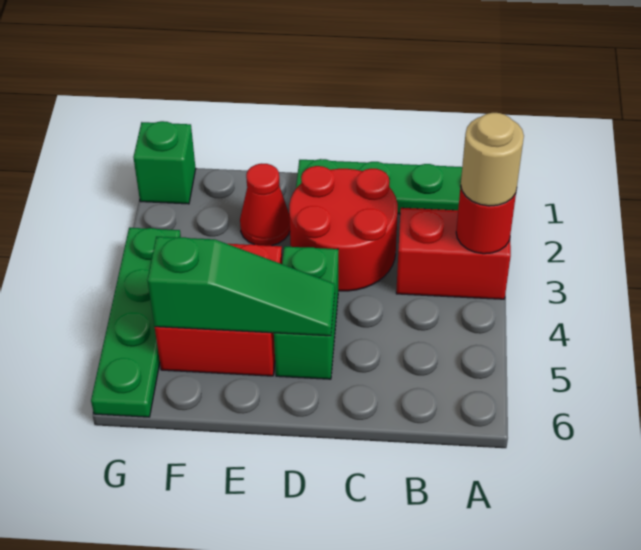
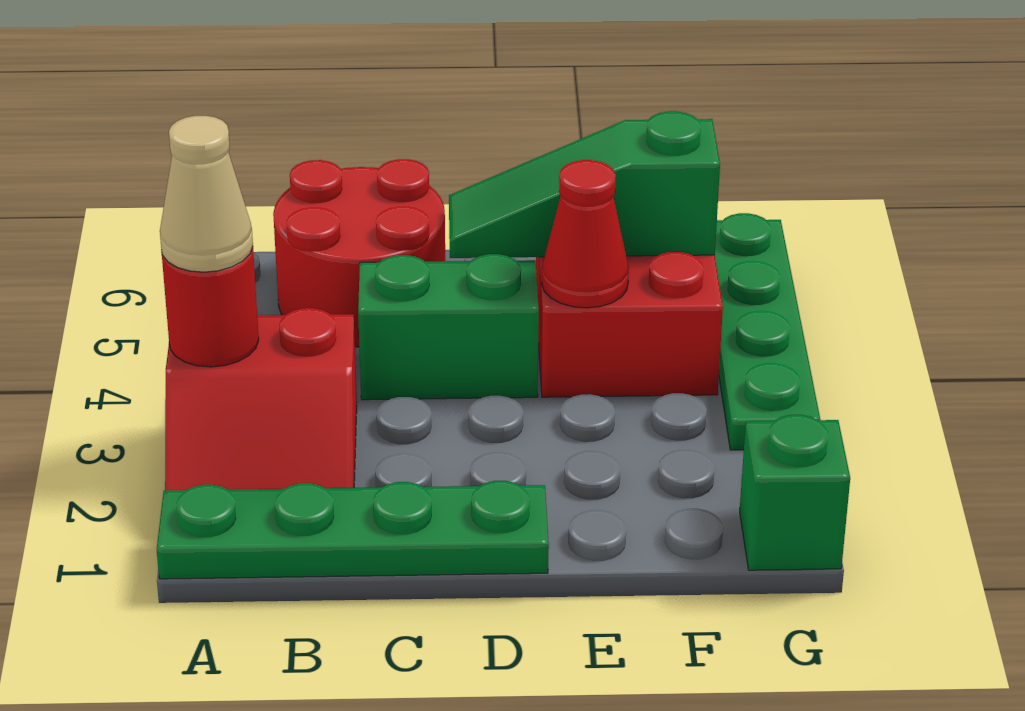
tan 1x1 round brick [461,113,524,206] -> tan 1x1 cone [160,116,253,272]
red 2x2 round brick [289,166,398,291] -> red 2x2 round brick moved to [273,159,445,347]
green 1x2 brick [274,247,338,379] -> green 1x2 brick turned to [358,254,539,400]
red 1x1 cone [240,164,290,246] -> red 1x1 cone moved to [541,160,629,308]

